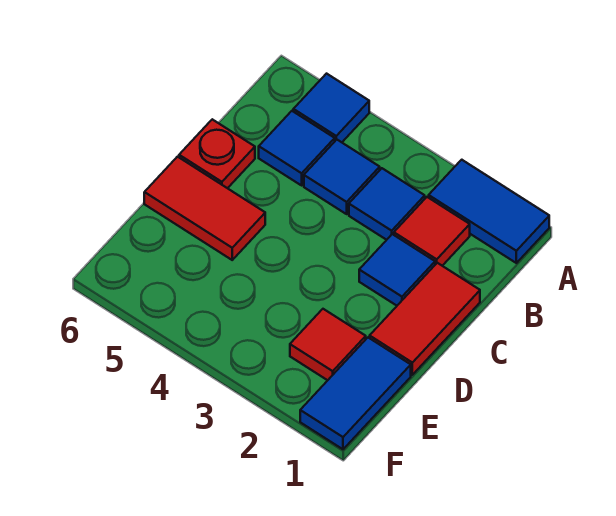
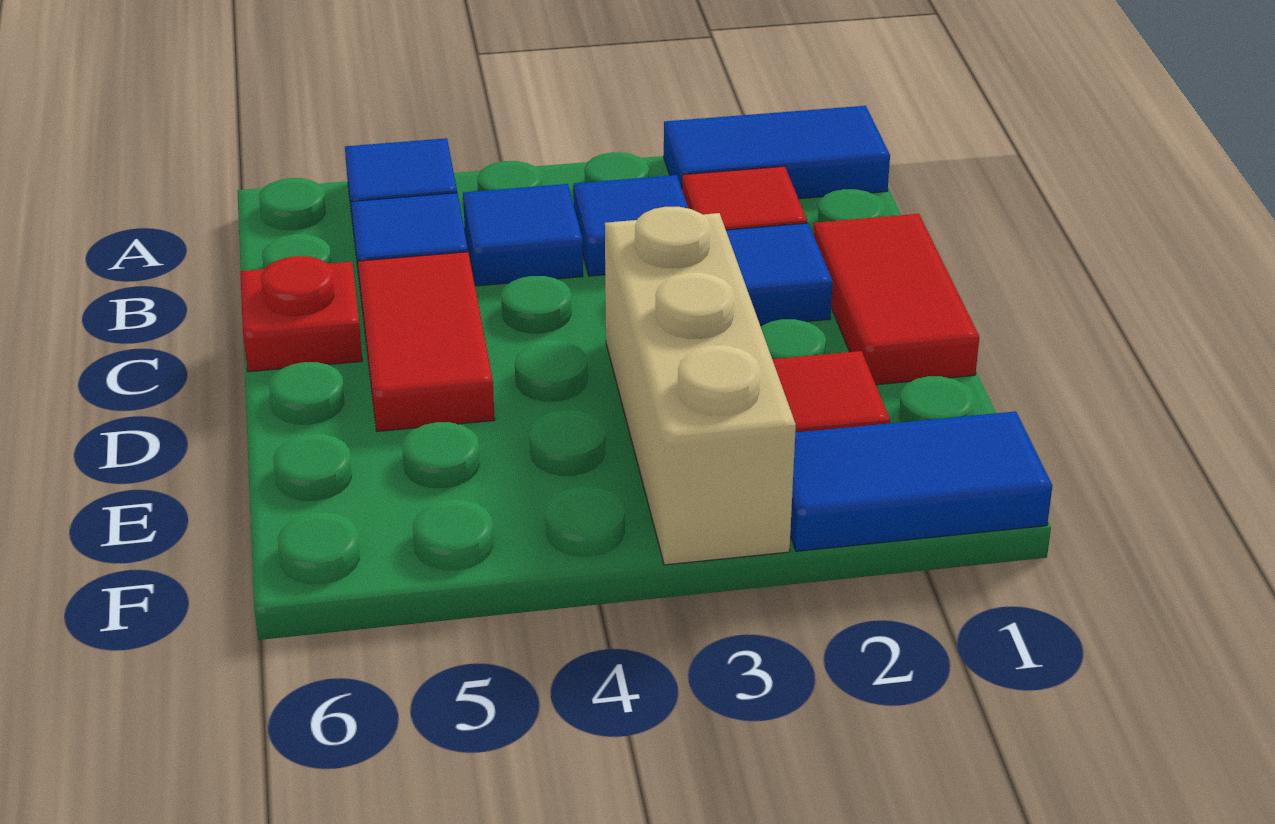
none -> tan 1x3 brick [605,207,796,565]
red 1x2 tile [144,157,265,260] -> red 1x2 tile turned to [358,252,495,431]
blue 1x2 tile [300,338,411,449] -> blue 1x2 tile turned to [790,411,1053,551]

